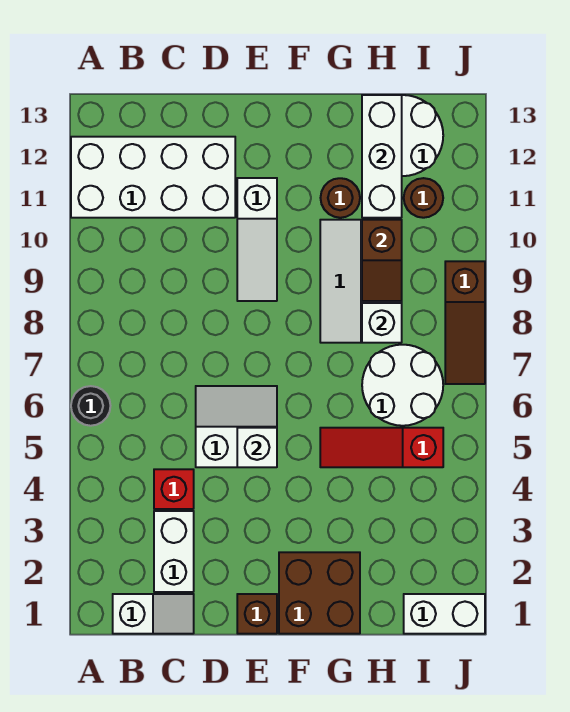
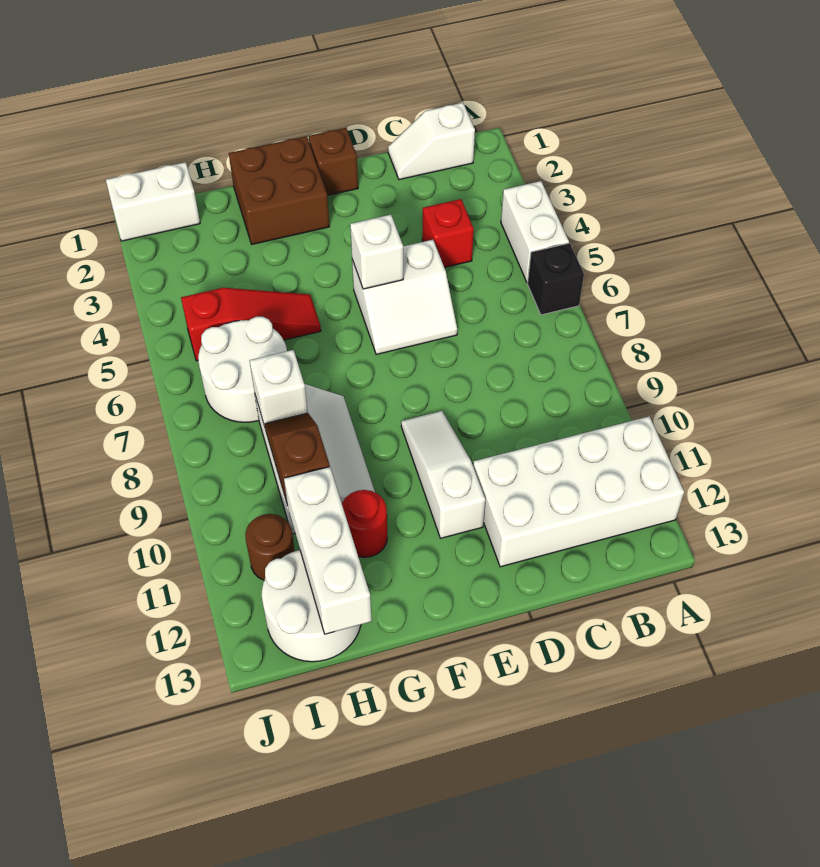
black 1x1 round brick [71,386,110,426] -> black 1x1 brick [528,243,584,315]
white 1x2 brick [154,511,194,592] -> white 1x2 brick moved to [501,181,569,283]
brown 1x1 round brick [321,178,360,218] -> red 1x1 round brick [342,490,387,557]
brown 1x3 slope [445,261,485,384] -> none

